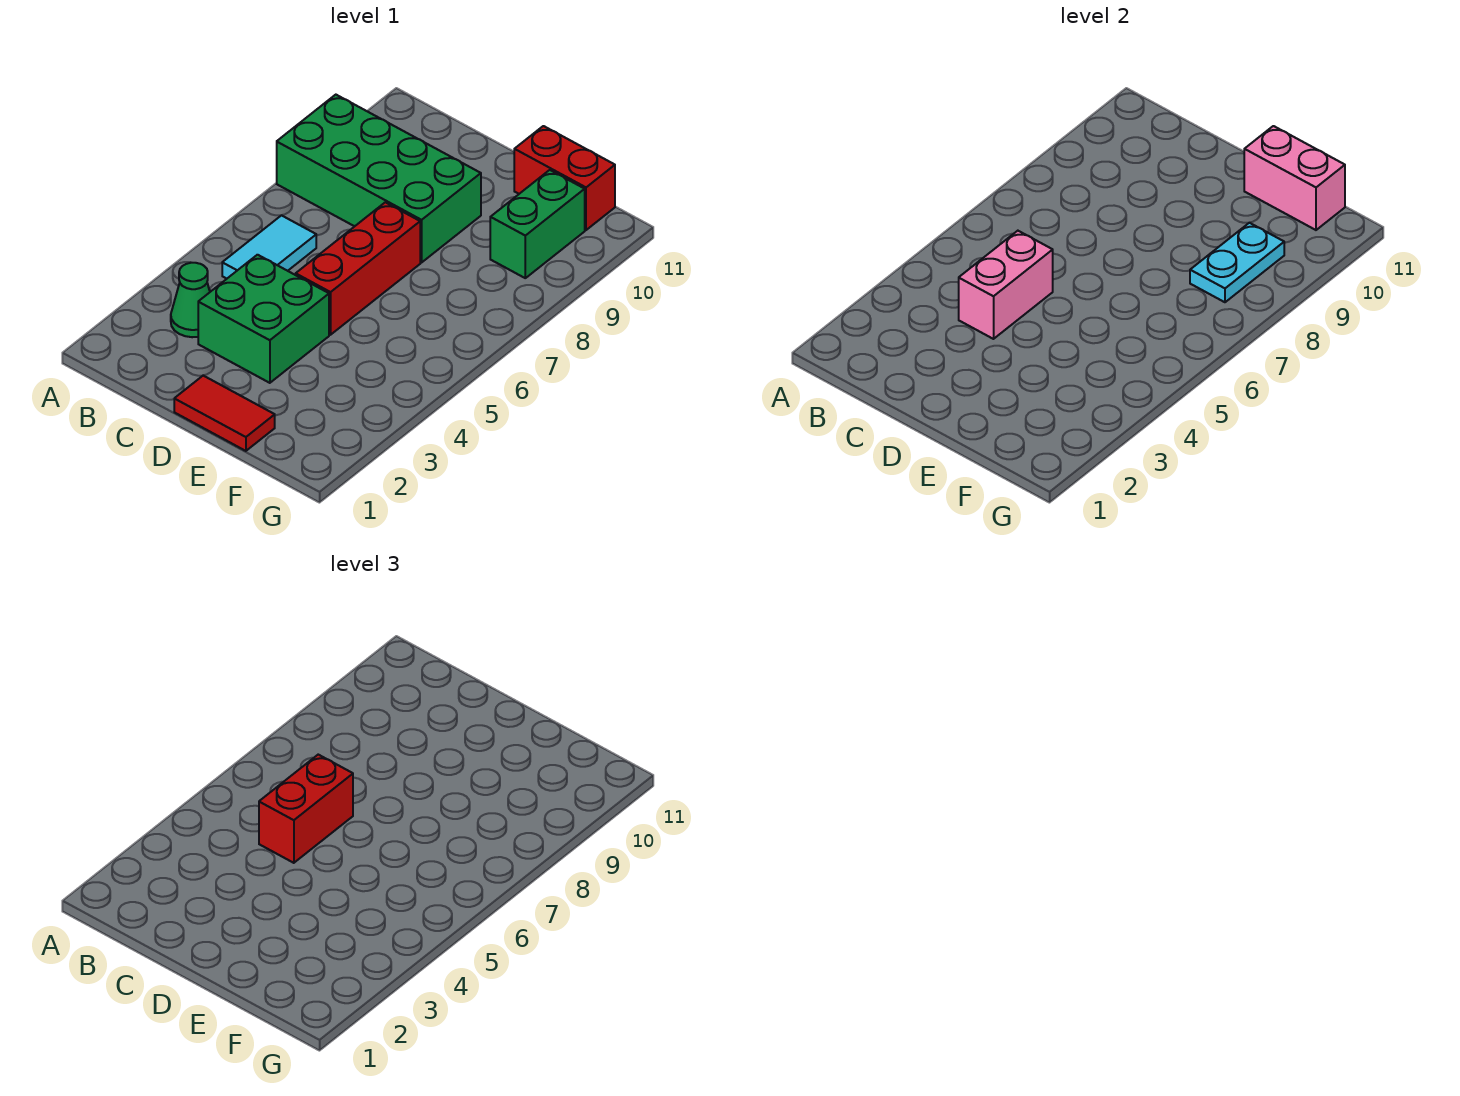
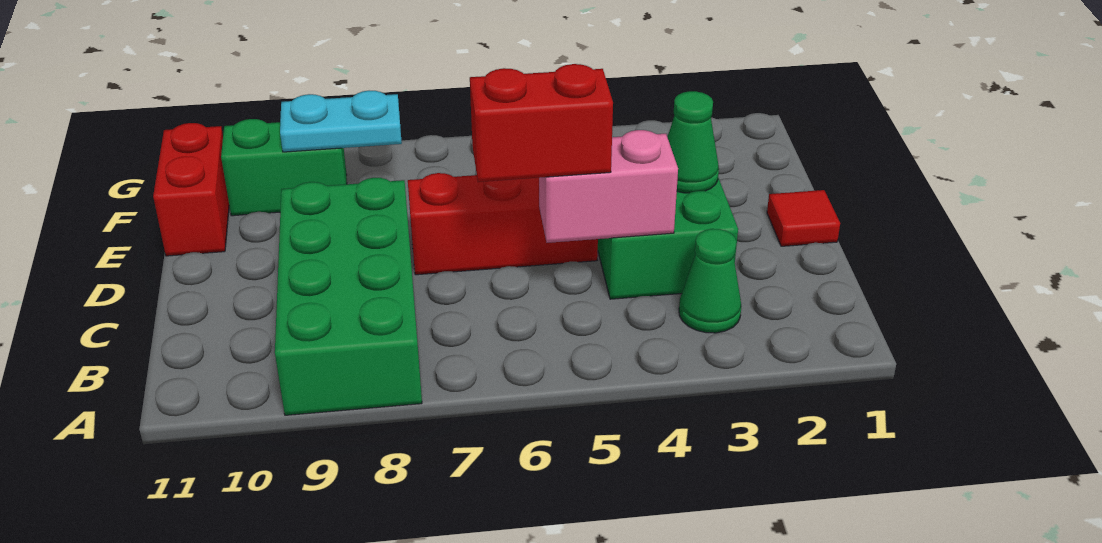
cyan 1x2 tile [222,215,316,279] -> none
red 1x2 tile [174,375,275,451] -> red 1x1 tile [767,190,840,246]
none -> green 1x1 cone [667,91,719,193]
pink 1x2 brick [1244,126,1345,230] -> none

